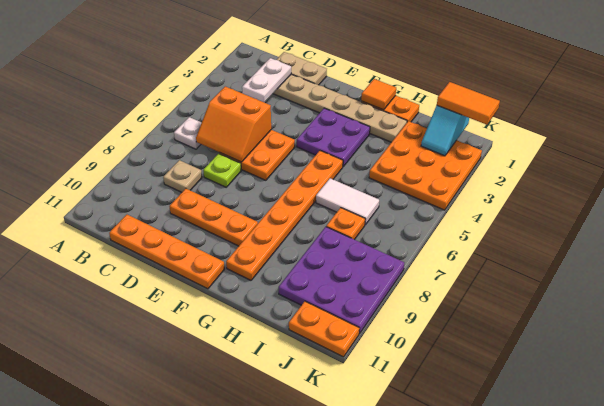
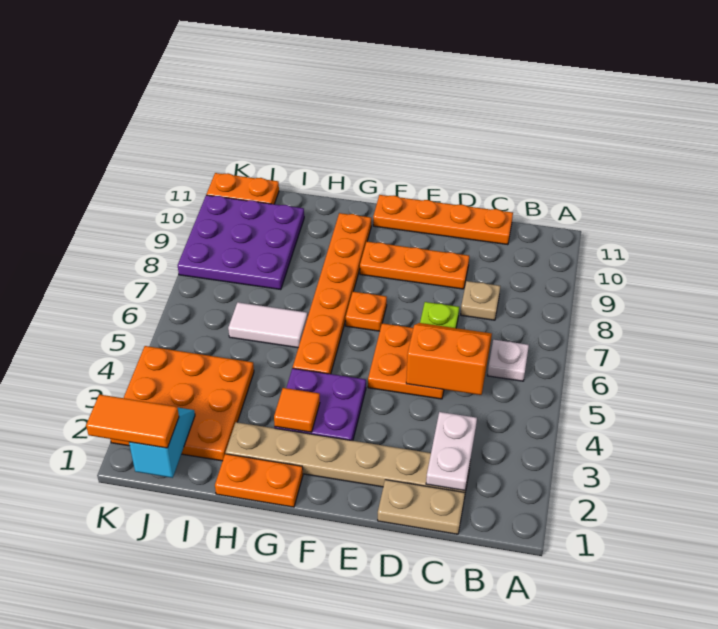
orange 1x1 tile [361,79,396,110] -> orange 1x1 tile moved to [274,388,320,432]
orange 1x1 plate [326,208,365,240] -> orange 1x1 plate moved to [346,292,387,331]

